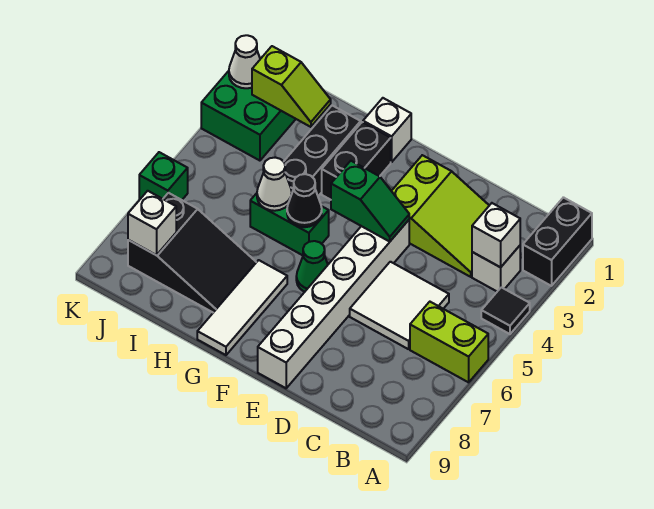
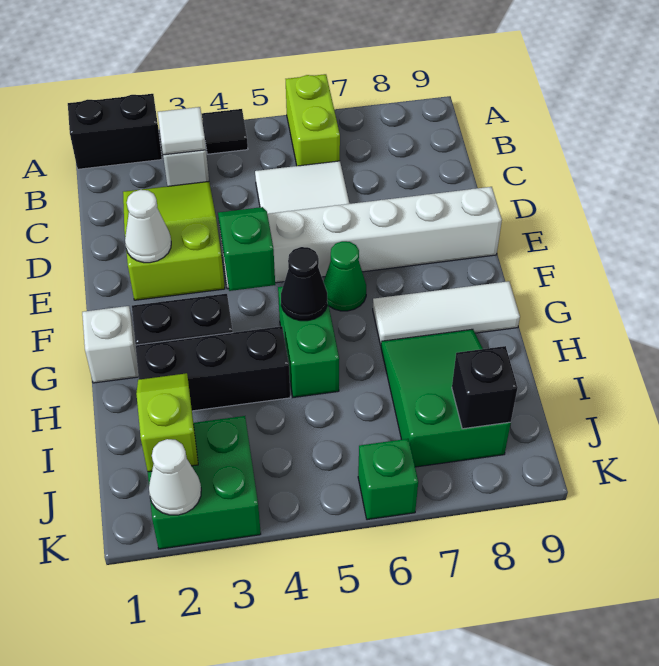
white 1x1 brick [472,203,520,267] -> white 1x1 tile [158,107,206,155]
white 1x1 cone [257,157,292,211] -> white 1x1 cone moved to [125,190,171,263]
black 2x3 slope [128,193,256,312] -> green 2x3 slope [381,329,511,467]
white 1x1 brick [128,191,176,255] -> black 1x1 brick [452,346,518,429]

